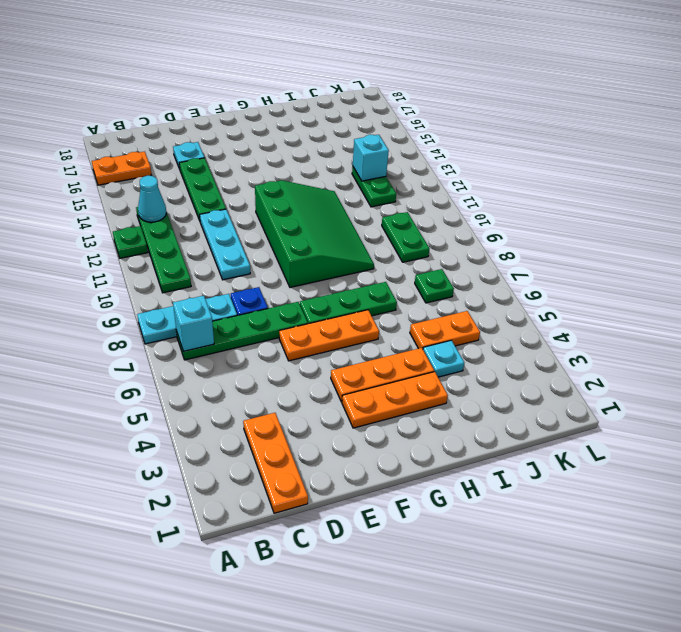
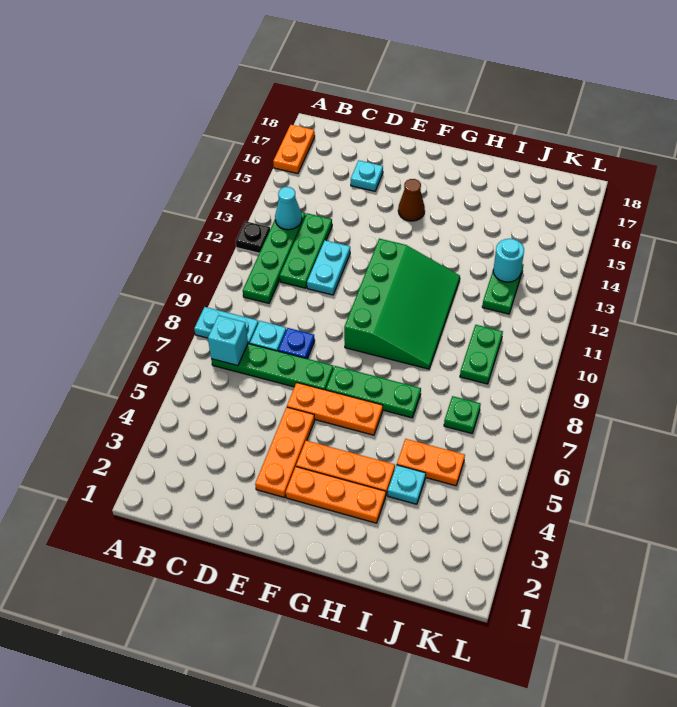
green 1x1 plate [113,226,148,258] -> black 1x1 plate [236,221,270,253]
orange 1x2 plate [92,152,151,185] -> orange 1x2 plate turned to [273,125,315,174]
orange 1x3 plate [243,413,308,513] -> orange 1x3 plate moved to [255,407,315,498]
cyan 1x3 plate [200,209,250,280] -> cyan 1x2 plate [307,240,350,295]
green 1x3 plate [179,158,226,221] -> green 1x3 plate moved to [280,213,332,288]
none -> brown 1x1 cone [398,179,425,221]
cyan 1x1 brick [353,135,389,181] -> cyan 1x1 round brick [493,239,524,282]

